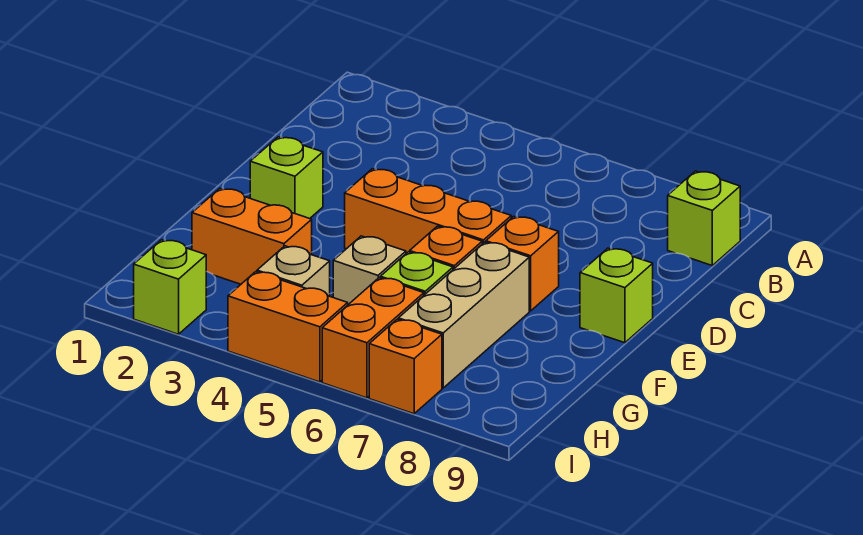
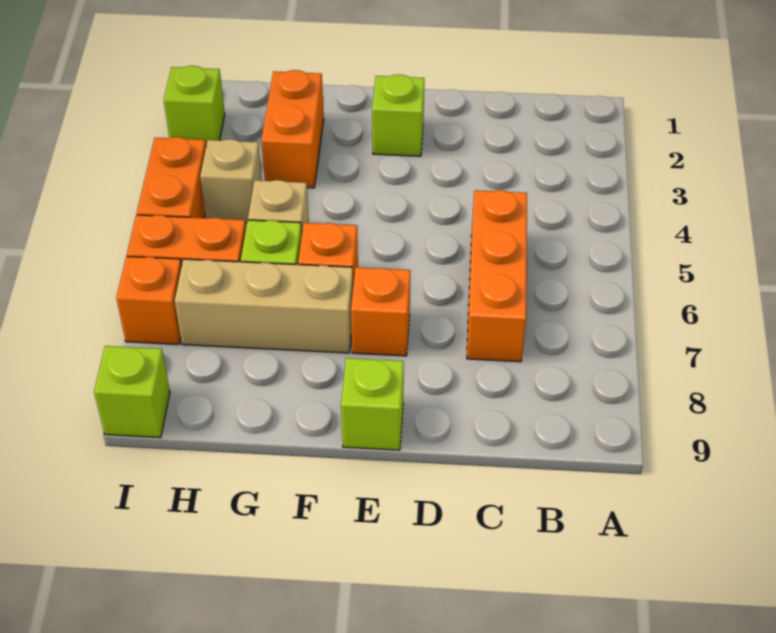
lime 1x1 brick [668,171,740,265] -> lime 1x1 brick moved to [94,346,170,438]
orange 1x3 brick [345,169,511,253] -> orange 1x3 brick moved to [467,190,527,362]

